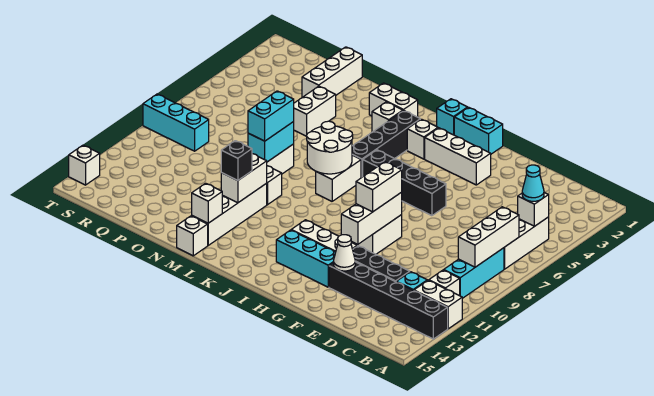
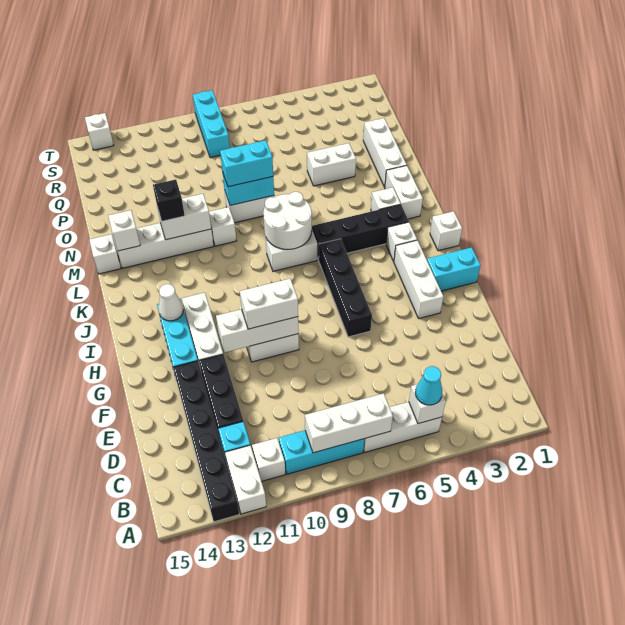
white 1x1 cone [334,235,355,271] -> white 1x1 cone moved to [158,284,183,321]
cyan 1x2 brick [454,107,503,154] -> cyan 1x2 brick turned to [427,247,481,291]
cyan 1x1 brick [437,99,468,135] -> white 1x1 brick [430,211,462,251]
white 1x3 brick [302,47,362,97] -> white 1x3 brick turned to [363,118,407,187]

